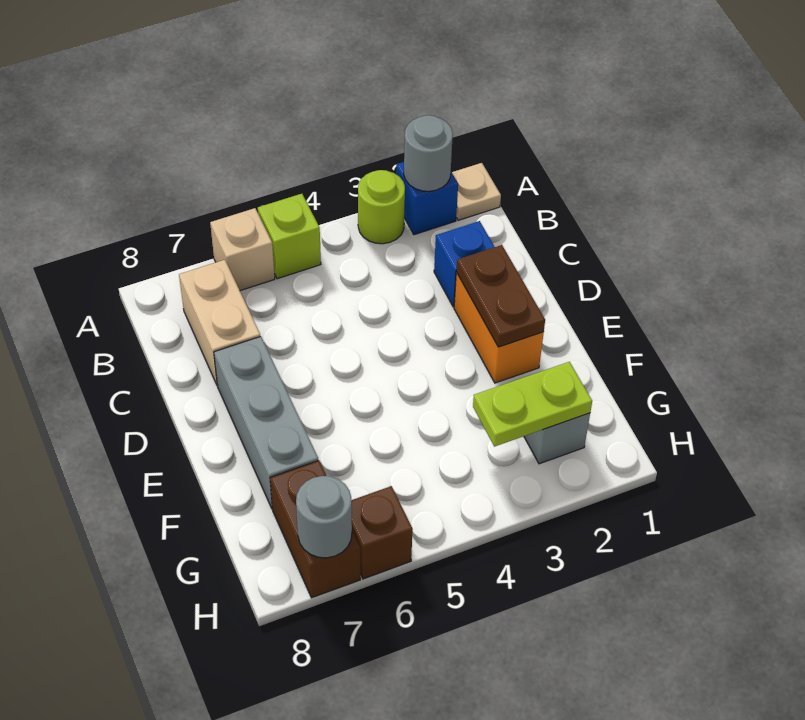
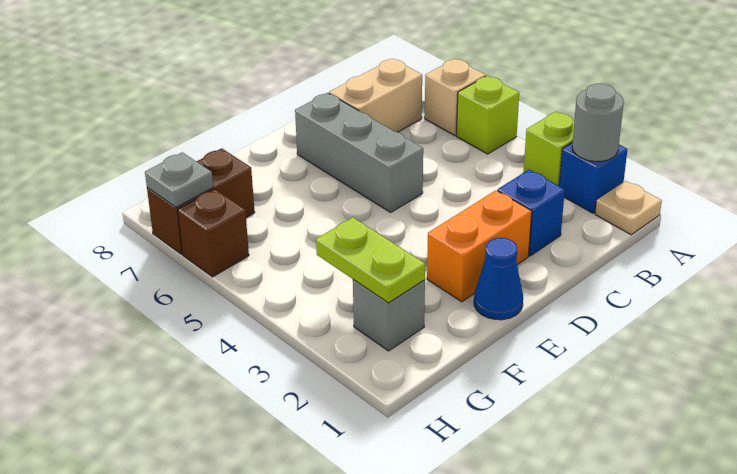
lime 1x1 round brick [358,170,405,244] -> lime 1x1 brick [524,112,574,186]
brown 1x2 plate [456,245,545,347] -> none
grey 1x3 brick [214,336,318,509] -> grey 1x3 brick turned to [295,93,423,212]
none -> blue 1x1 cone [474,238,523,320]
grey 1x1 round brick [296,476,352,558] -> grey 1x1 plate [145,152,213,207]

